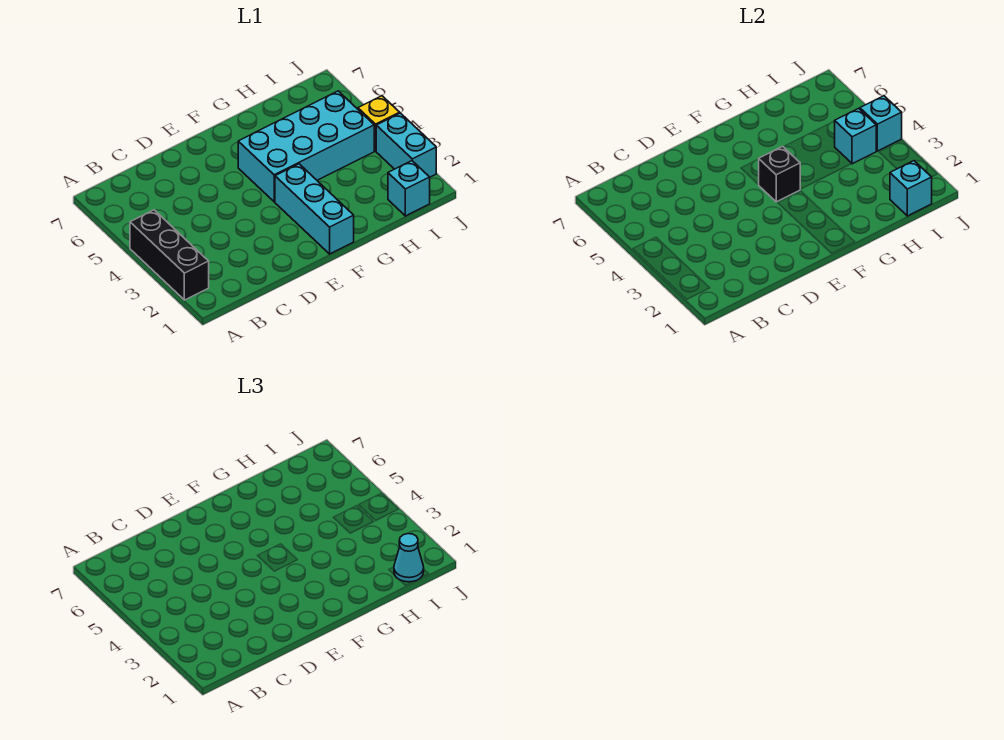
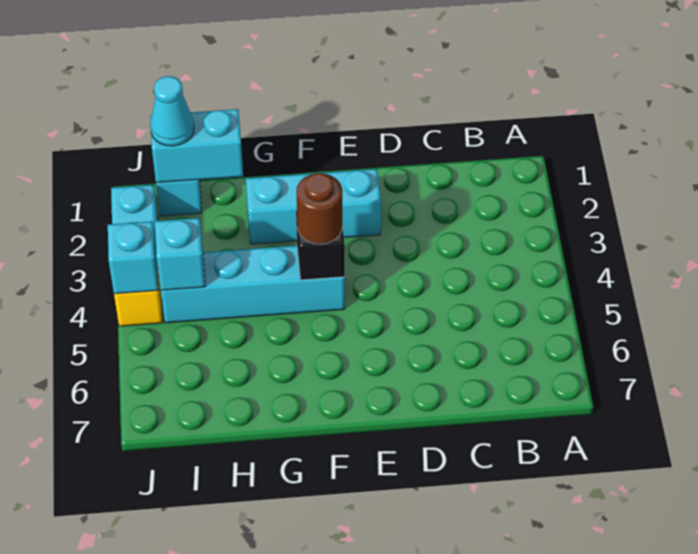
black 1x3 brick [130,210,209,300] -> none
cyan 1x3 brick [275,164,354,254] -> cyan 1x3 brick turned to [246,169,381,244]
cyan 2x4 brick [238,91,374,202] -> cyan 1x4 brick [161,245,345,323]
none -> brown 1x1 round brick [296,173,342,244]
cyan 1x1 brick [890,161,932,216] -> cyan 1x2 brick [150,109,243,183]

